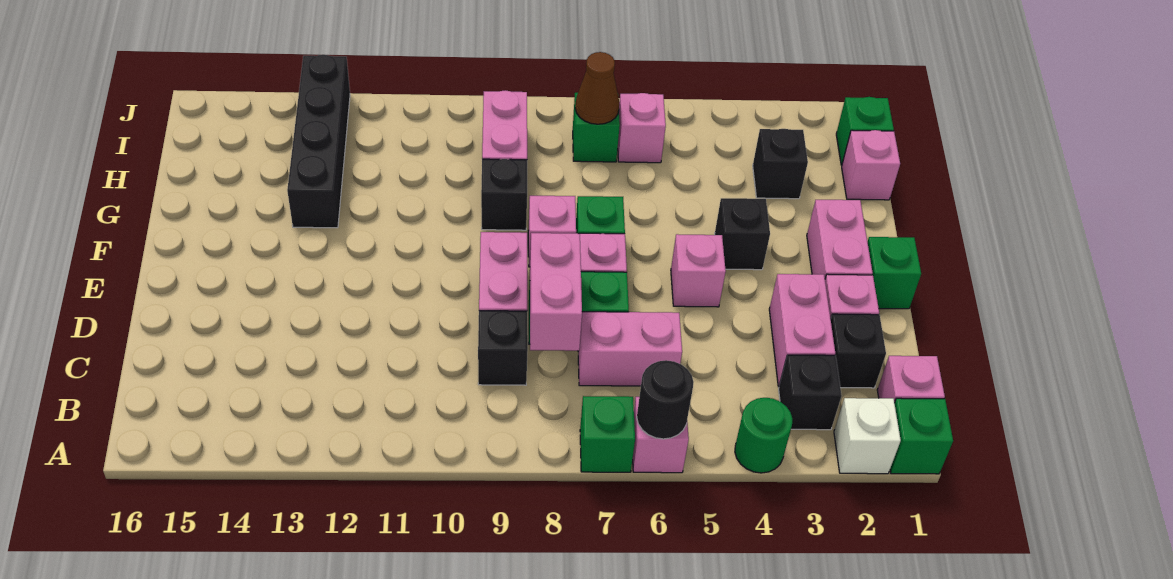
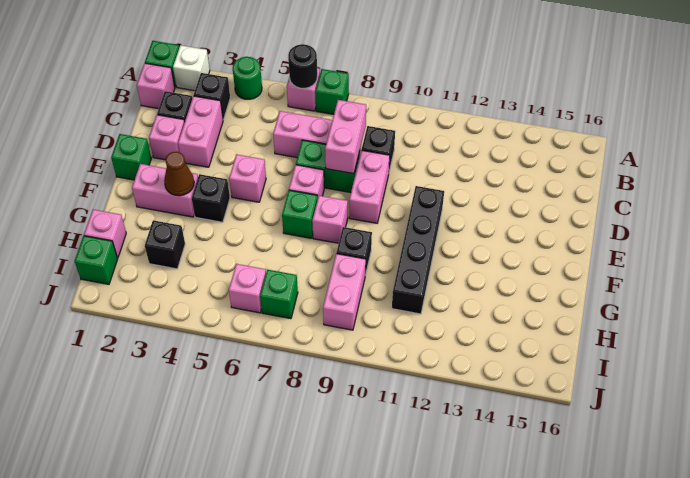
pink 1x2 brick [807,200,873,278] -> pink 1x2 brick turned to [132,164,198,217]
black 1x4 brick [287,55,350,228] -> black 1x4 brick moved to [392,186,444,314]
brown 1x1 cone [575,52,619,124] -> brown 1x1 cone moved to [164,152,194,196]

